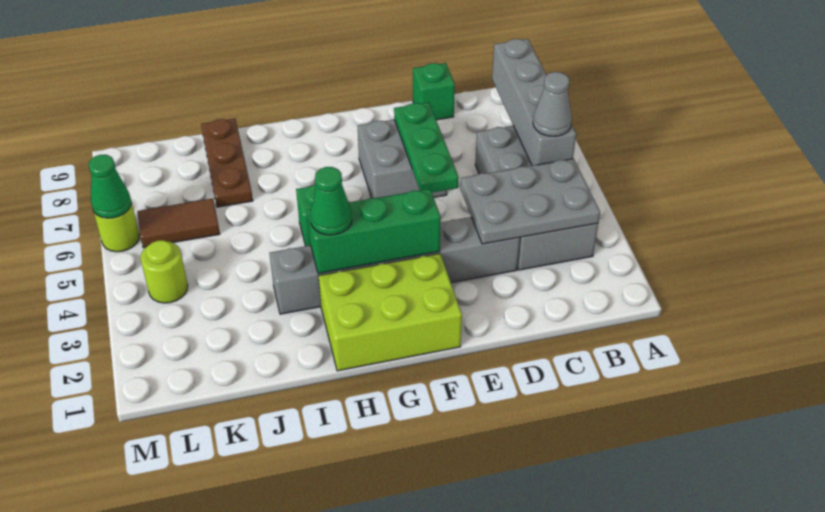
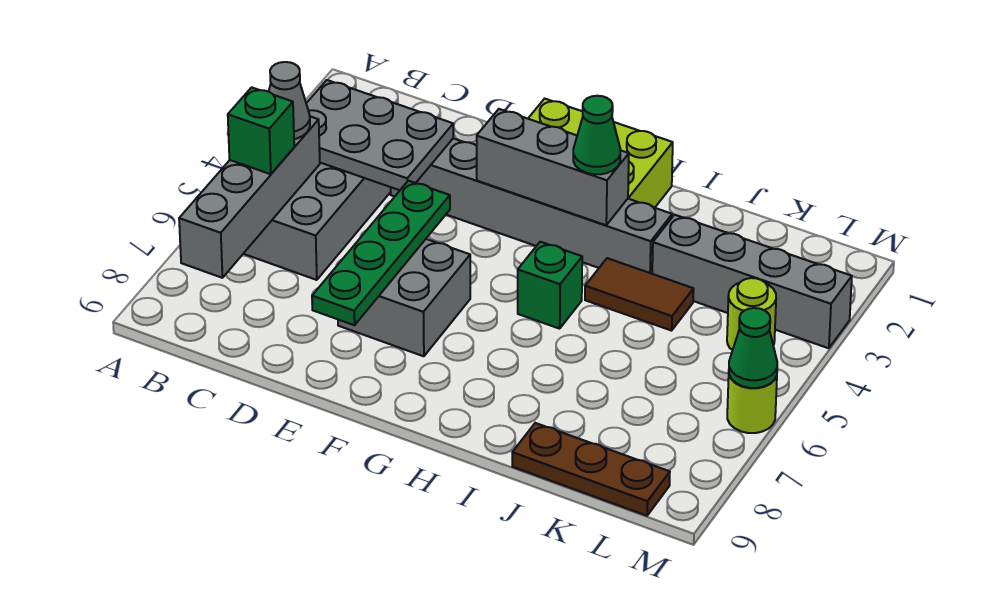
green 1x1 brick [413,63,455,120] -> green 1x1 brick moved to [228,87,294,174]
green 1x3 plate [394,102,459,193] -> green 1x4 plate [312,181,450,325]
green 1x3 brick [307,189,441,274] -> grey 1x3 brick [477,109,629,225]
none -> grey 1x4 brick [652,215,852,348]
brown 1x3 plate [201,119,253,207] -> brown 1x3 plate turned to [512,423,670,516]
brown 1x2 tile [137,198,220,248] -> brown 1x2 tile moved to [585,258,694,331]

